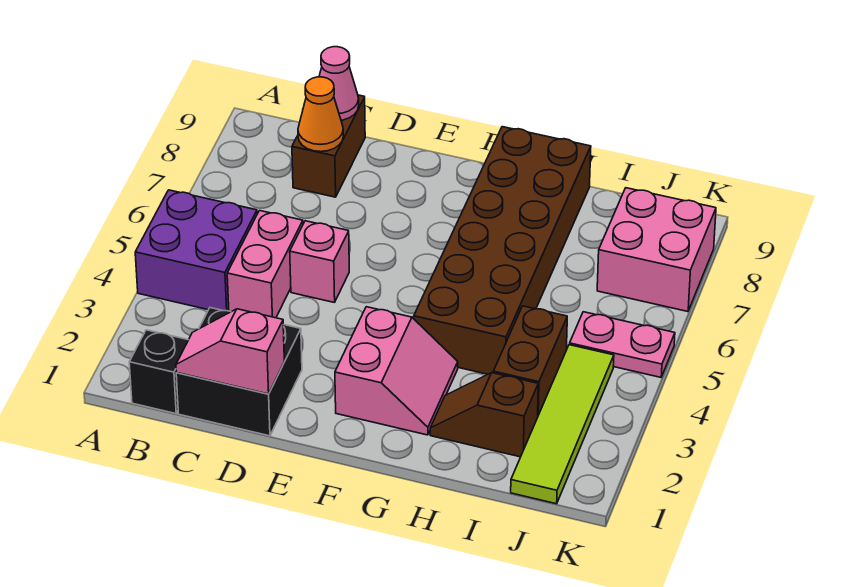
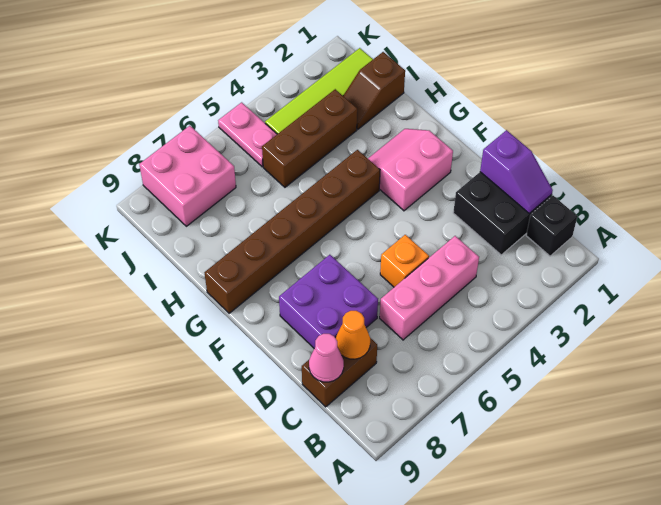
purple 2x2 brick [135,190,257,311] -> purple 2x2 brick moved to [279,255,378,348]
pink 1x2 slope [176,309,284,394] -> purple 1x2 slope [480,130,553,213]
pink 1x2 brick [227,211,303,318] -> pink 1x3 brick [380,236,479,340]
pink 1x1 brick [290,221,349,303] -> orange 1x1 brick [380,235,429,287]
brown 2x6 brick [414,127,591,374] -> brown 1x6 brick [205,150,380,313]
brown 1x2 slope [430,373,538,457] -> brown 1x2 slope turned to [343,52,405,129]
brown 1x2 brick [493,306,567,415] -> brown 1x3 brick [262,89,357,187]

